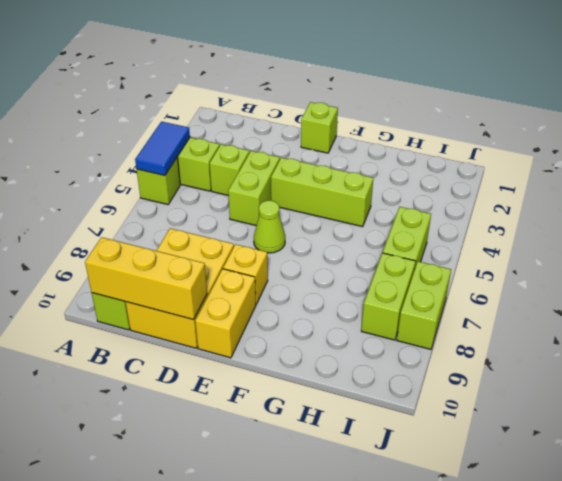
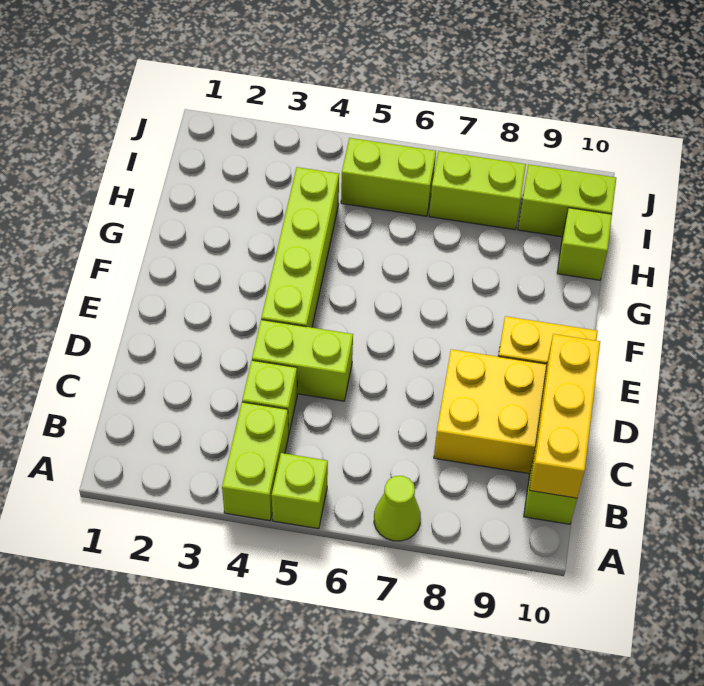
blue 1x2 tile [135,122,190,176] -> none
lime 1x1 brick [301,102,338,153] -> lime 1x1 brick moved to [557,208,612,280]
lime 1x3 brick [271,158,373,227] -> lime 1x4 brick [261,167,339,327]
lime 1x1 cone [254,201,285,253] -> lime 1x1 cone moved to [374,476,421,541]
yellow 1x1 brick [223,244,268,304] -> none
lime 1x2 brick [397,261,451,349] -> lime 1x2 brick moved to [518,164,616,237]

